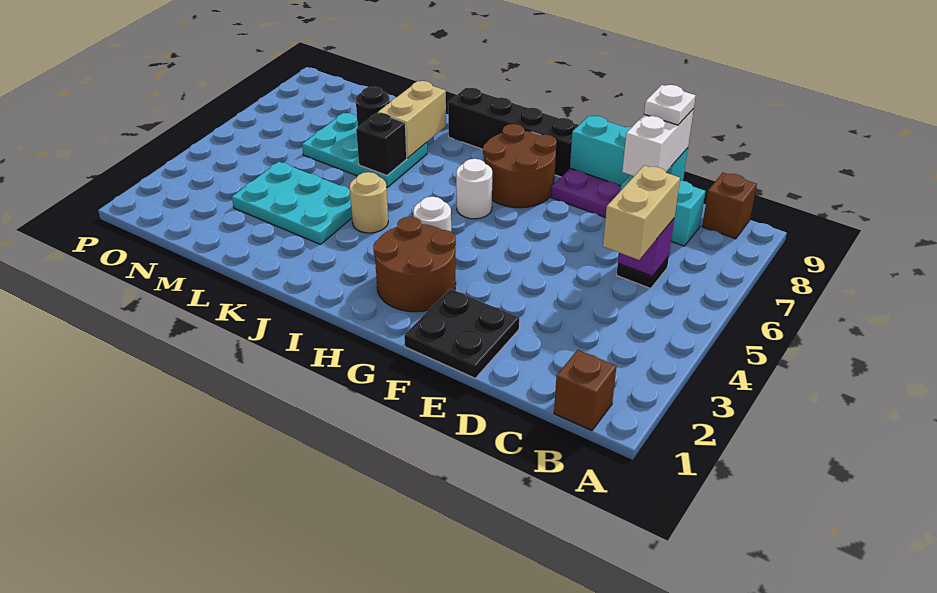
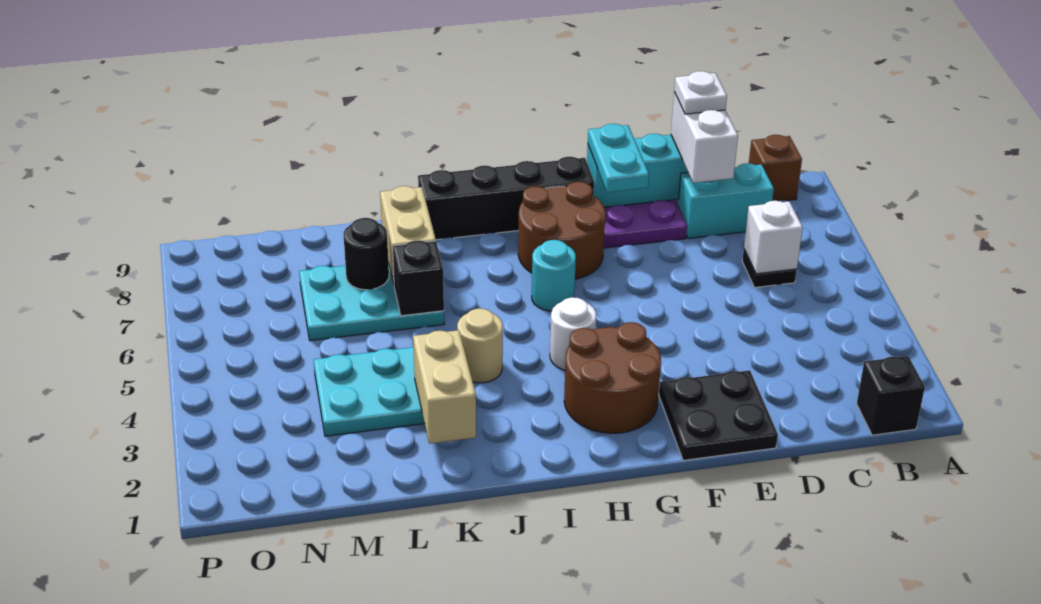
brown 1x1 brick [554,350,617,431] -> black 1x1 brick [857,356,925,435]
tan 1x2 brick [603,165,680,260] -> tan 1x2 brick moved to [413,330,476,444]
purple 1x1 brick [618,219,674,276] -> white 1x1 brick [744,201,803,274]
none -> cyan 1x2 plate [588,124,649,192]
white 1x1 round brick [456,159,492,219] -> cyan 1x1 round brick [532,240,576,311]

